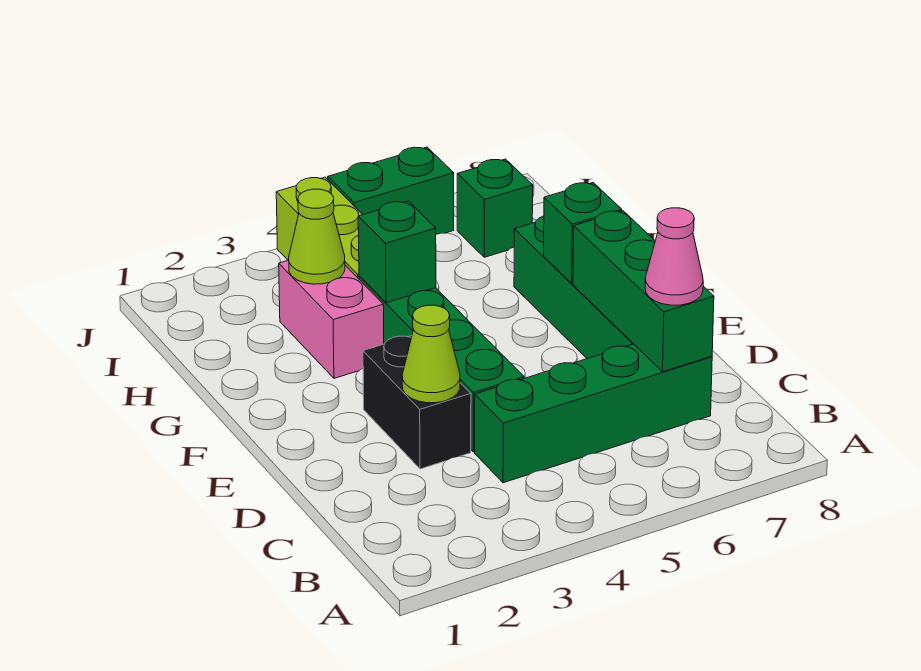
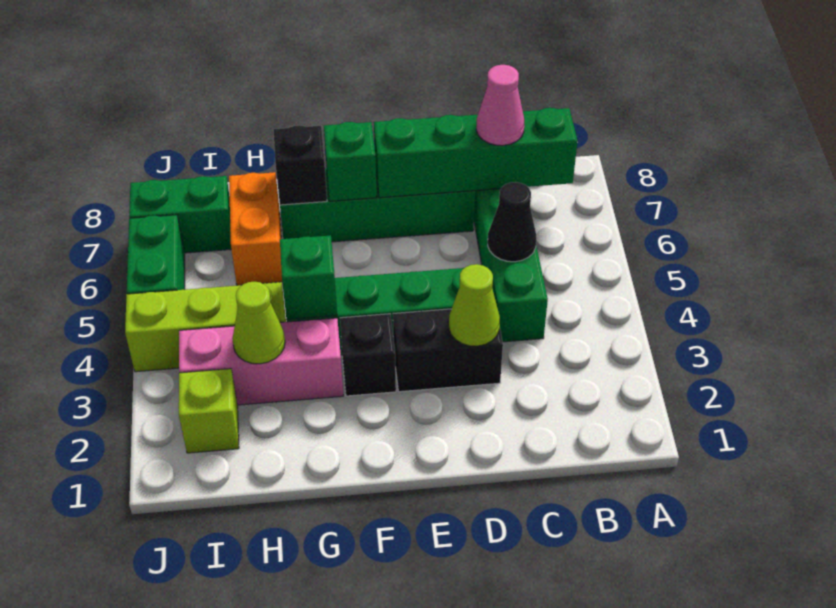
none -> black 1x1 cone [488,182,536,262]
green 1x3 brick [573,211,714,372] -> green 1x4 brick [374,108,578,198]
none -> black 1x1 brick [340,314,396,396]
pink 1x2 brick [279,260,384,378] -> pink 1x3 brick [179,318,343,405]
none -> black 1x1 brick [273,125,327,205]
none -> orange 1x2 brick [229,172,282,285]
none -> lime 1x1 brick [179,369,239,453]
green 1x1 brick [457,159,533,257] -> green 1x2 brick [129,176,231,253]

